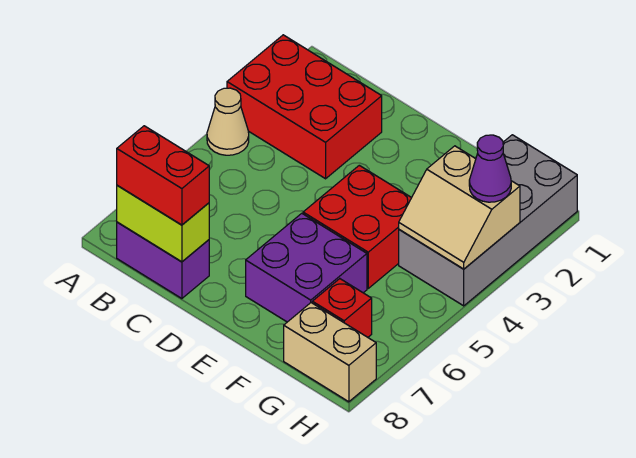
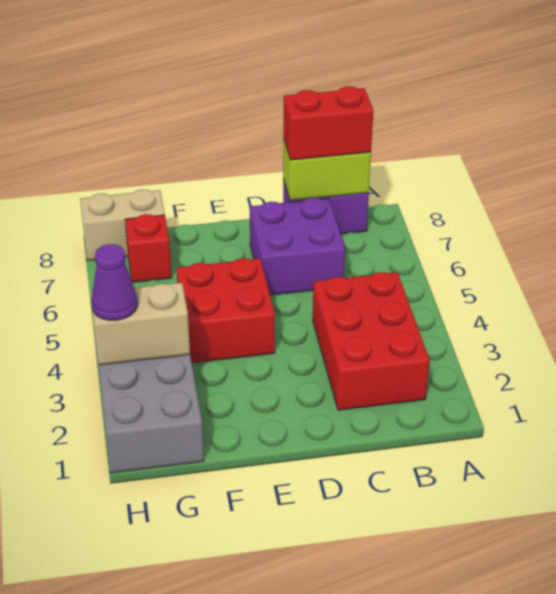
red 2x3 brick [227,35,382,179] -> red 2x3 brick turned to [313,272,430,410]
tan 1x1 cone [207,88,249,155] -> none
purple 2x2 brick [246,213,367,322] -> purple 2x2 brick moved to [250,198,345,295]

